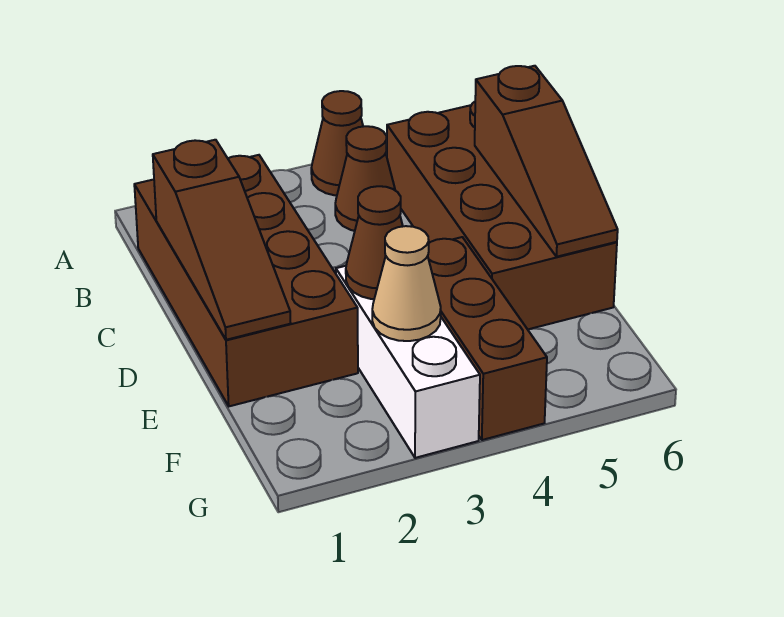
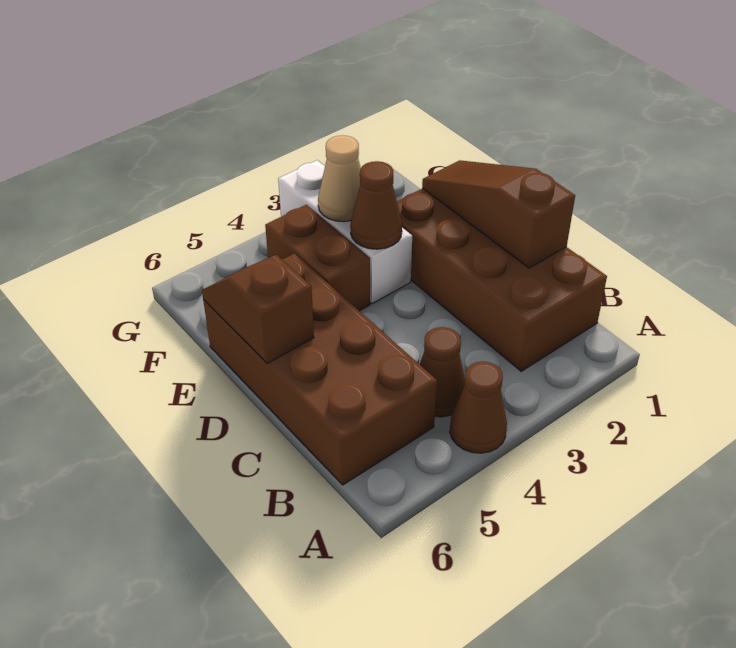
brown 1x3 slope [475,66,618,257] -> brown 1x2 slope [202,255,314,363]
brown 1x3 brick [428,237,547,440] -> brown 1x2 brick [265,205,370,311]

